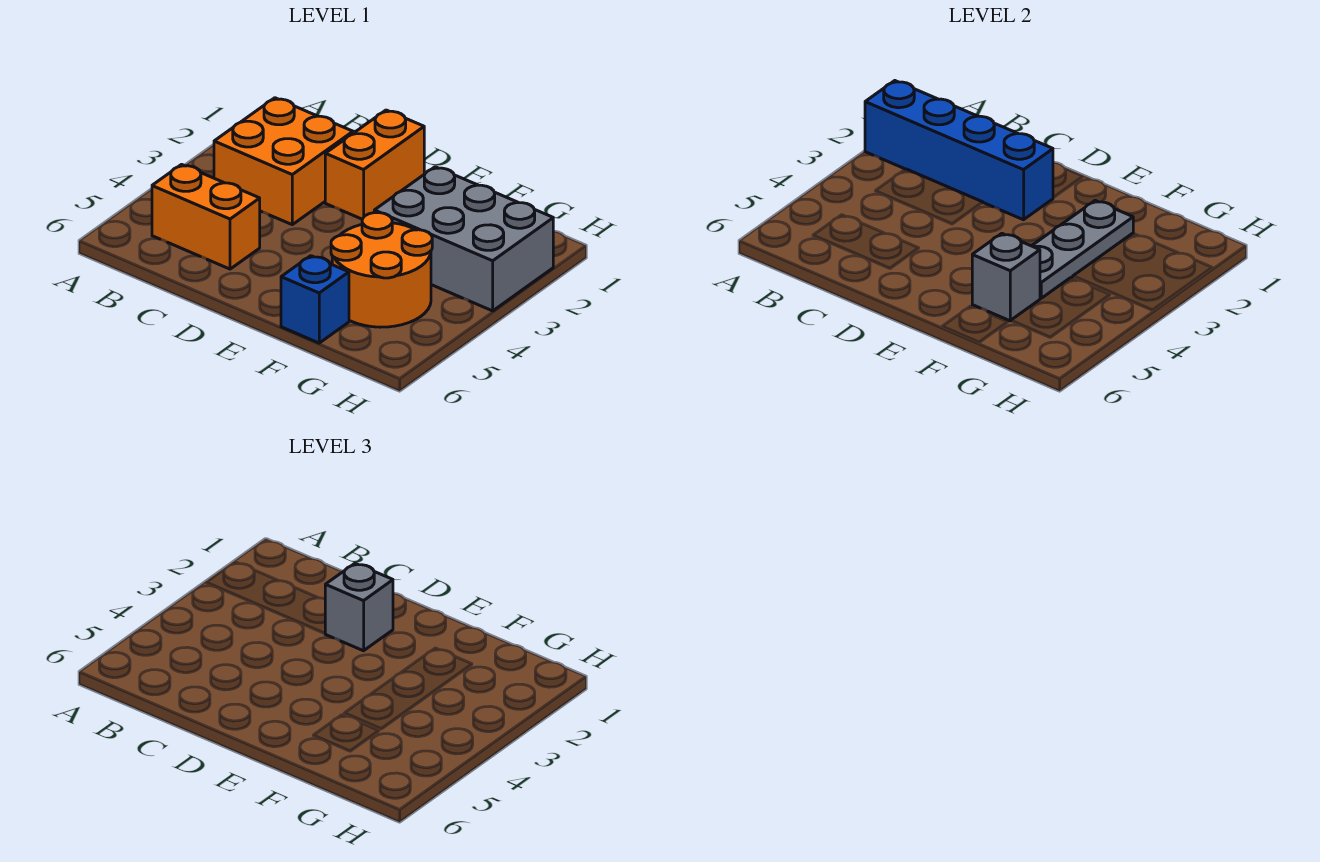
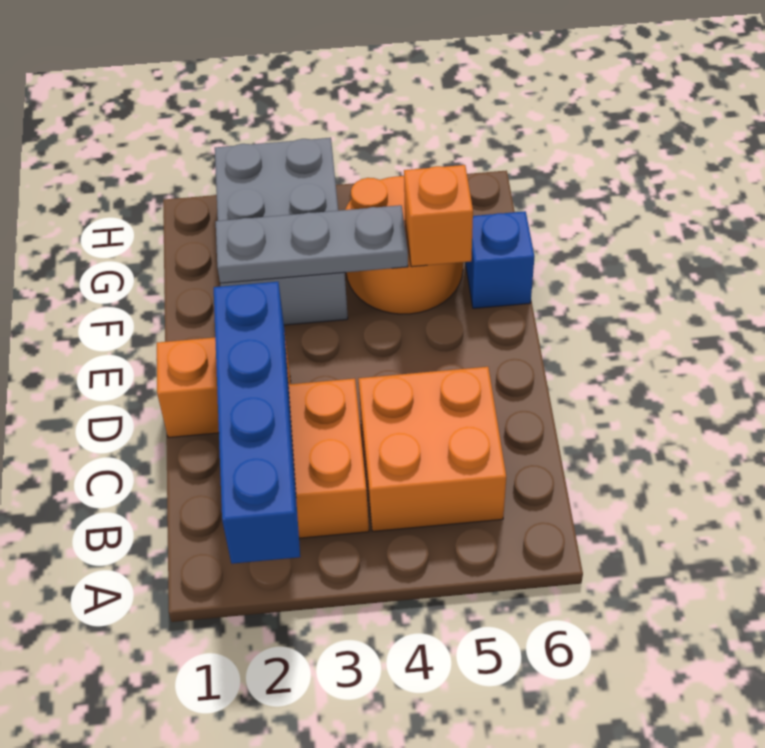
orange 1x2 brick [152,164,260,269] -> orange 2x2 brick [358,367,506,531]
grey 1x1 brick [325,563,393,651] -> none
grey 1x1 brick [972,234,1040,321] -> orange 1x1 brick [404,165,473,267]

